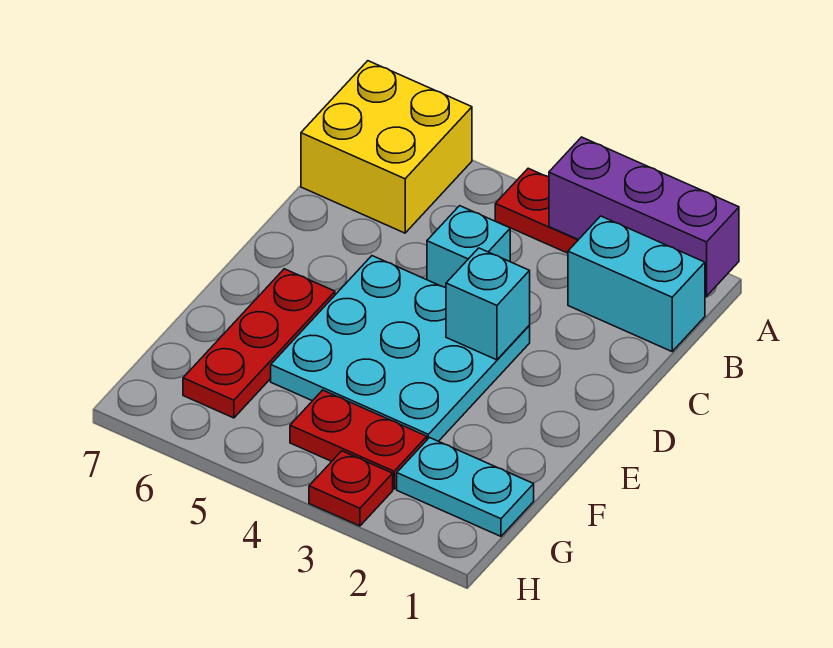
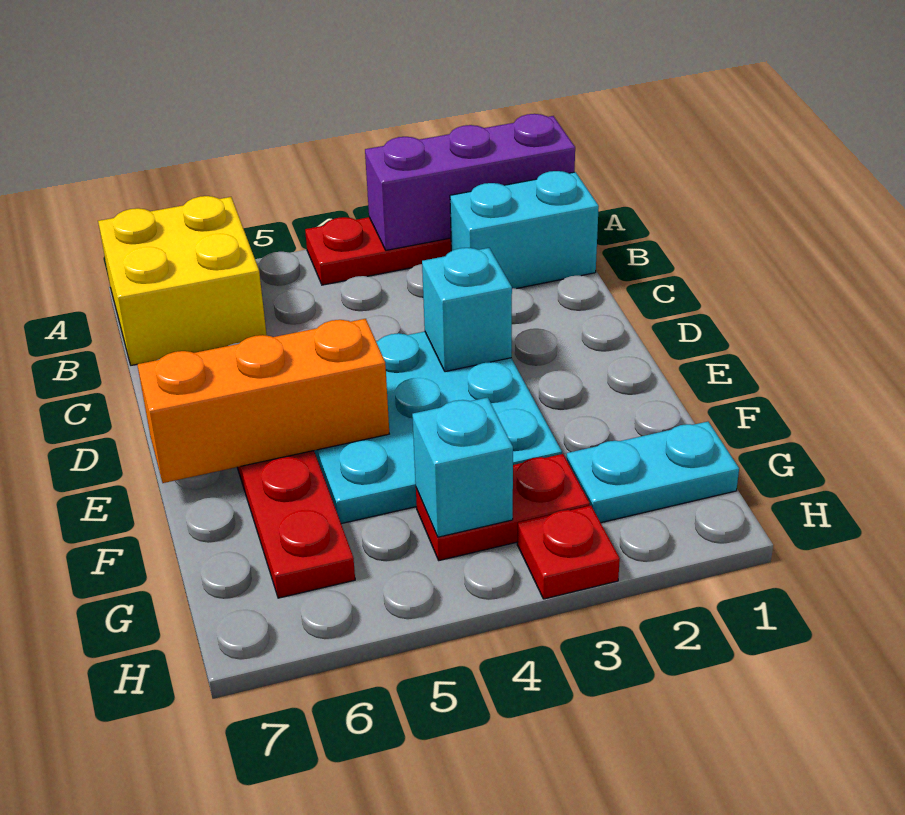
cyan 1x1 brick [427,206,510,288] -> cyan 1x1 brick moved to [412,397,513,537]
none -> orange 1x3 brick [137,319,389,483]

